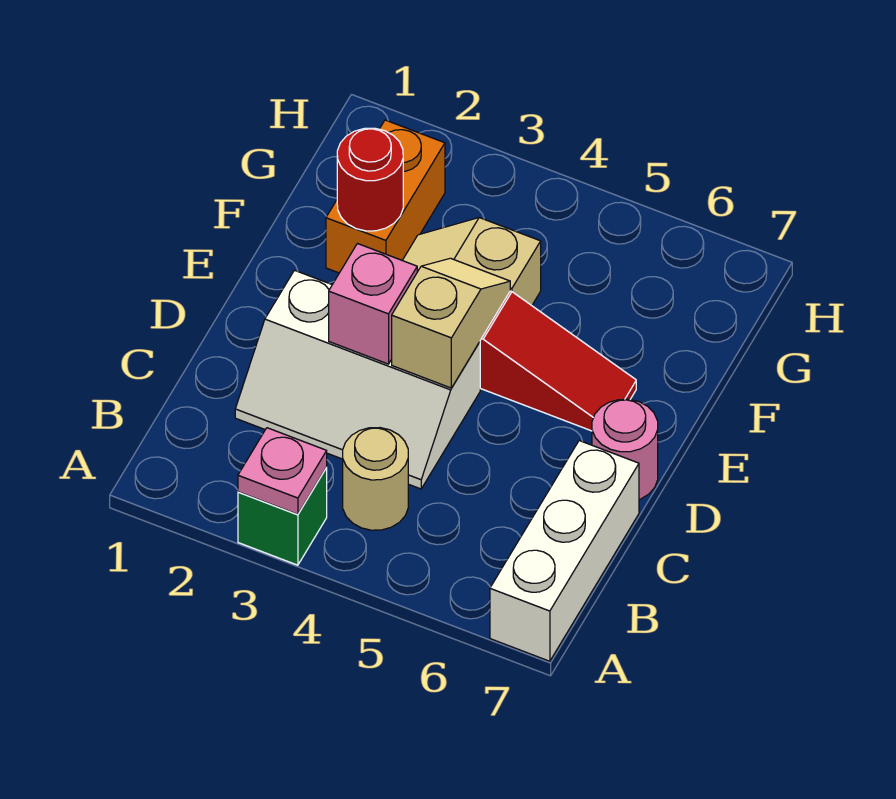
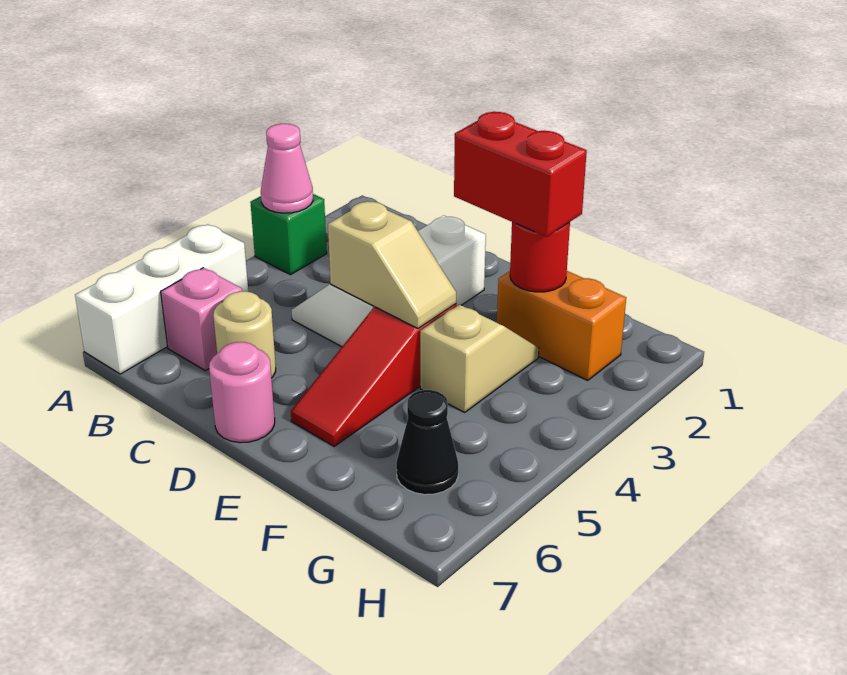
pink 1x1 plate [238,428,327,514] -> pink 1x1 cone [261,124,313,213]
white 1x3 brick [490,441,639,661] -> white 1x3 brick turned to [75,224,248,374]
tan 1x1 round brick [343,428,408,530] -> tan 1x1 round brick moved to [213,291,276,378]
pink 1x1 brick [329,244,417,364] -> pink 1x1 brick moved to [161,268,242,371]
none -> red 1x2 brick [454,112,587,237]
none -> black 1x1 cone [396,390,458,495]

